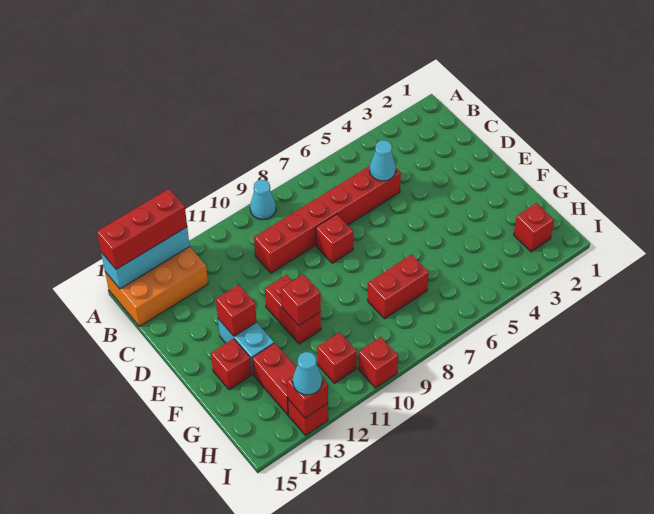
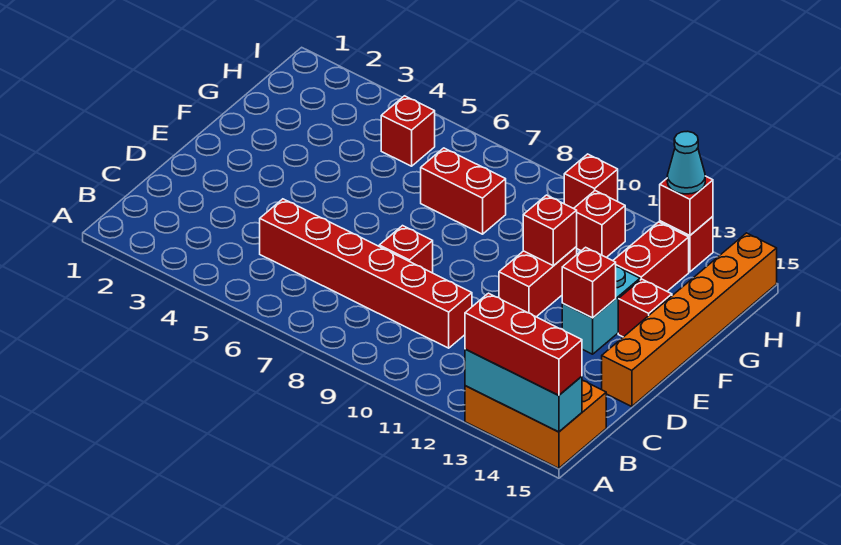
cyan 1x1 cone [250,180,276,220] -> none
cyan 1x1 cone [370,140,396,181] -> none
none -> orange 1x6 brick [602,233,777,407]
red 1x1 brick [514,203,554,252] -> red 1x1 brick moved to [381,96,435,166]

